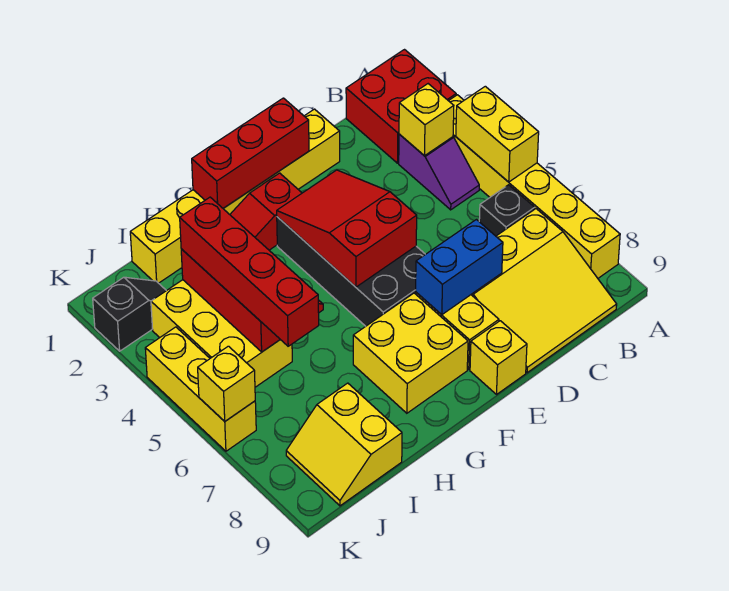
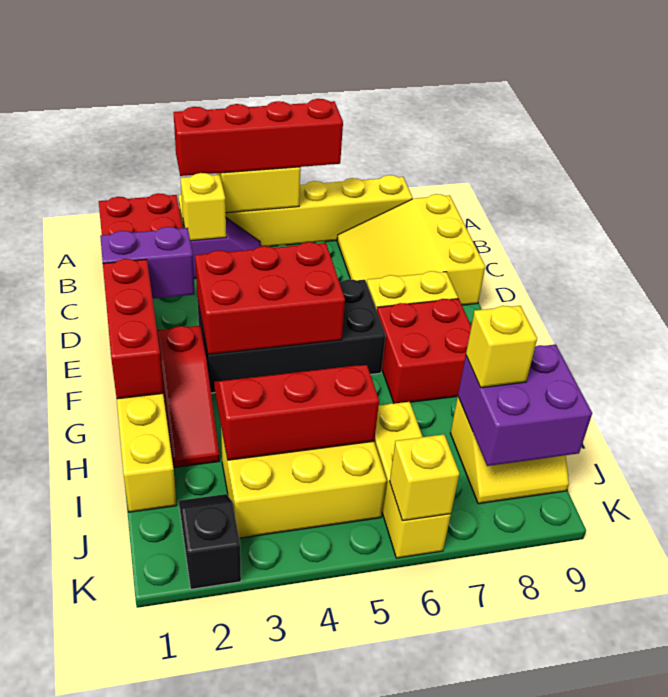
black 1x1 brick [479,185,535,236] -> none
yellow 3x3 slope [471,209,617,373] -> yellow 3x3 slope turned to [337,194,485,305]
none -> purple 1x2 brick [100,227,195,299]
blue 1x2 brick [416,220,503,315] -> none
red 2x3 slope [277,170,417,287] -> red 2x3 brick [195,242,345,354]
yellow 1x1 brick [470,321,527,394] -> yellow 1x1 brick moved to [466,306,537,388]
yellow 2x2 brick [353,293,468,413] -> red 2x2 brick [377,299,471,404]
red 1x4 brick [180,197,319,346] -> red 1x4 brick moved to [174,99,343,176]
none -> purple 2x2 brick [458,344,592,466]
yellow 1x3 brick [145,327,256,451] -> yellow 1x3 brick turned to [374,402,451,558]

